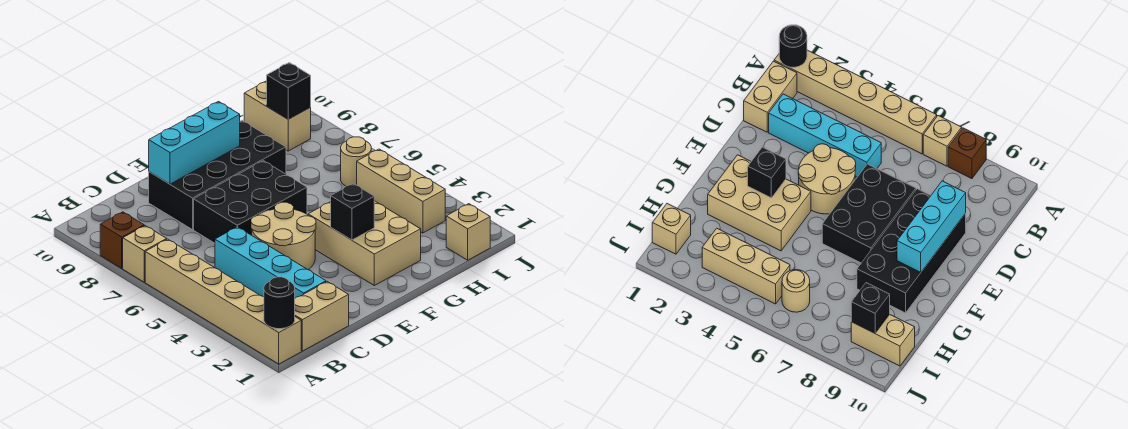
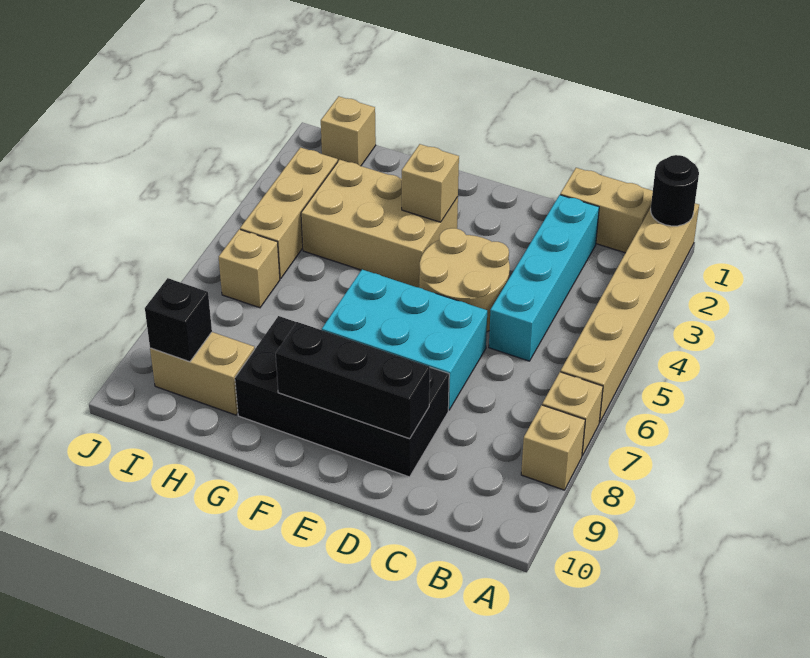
brown 1x1 brick [100,212,144,268] -> tan 1x1 brick [521,405,585,490]
black 2x3 brick [194,161,307,243] -> cyan 2x3 brick [322,270,487,410]
cyan 1x3 brick [149,102,240,184] -> black 1x3 brick [276,322,430,439]
tan 2x3 brick [308,201,421,286] -> tan 2x3 brick turned to [301,160,458,287]
black 1x1 brick [331,184,374,240] -> tan 1x1 brick [402,144,459,222]
tan 1x1 round brick [341,137,371,186] -> tan 1x1 brick [219,229,280,308]
tan 1x2 brick [244,81,311,151] -> tan 1x2 brick turned to [150,332,255,415]

